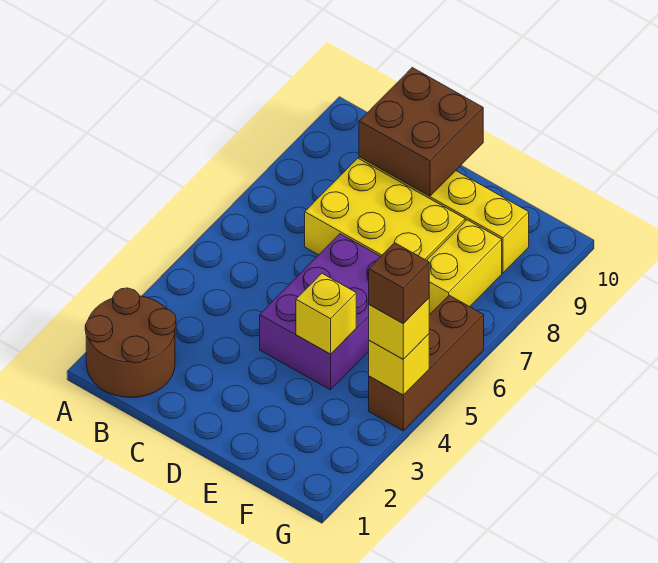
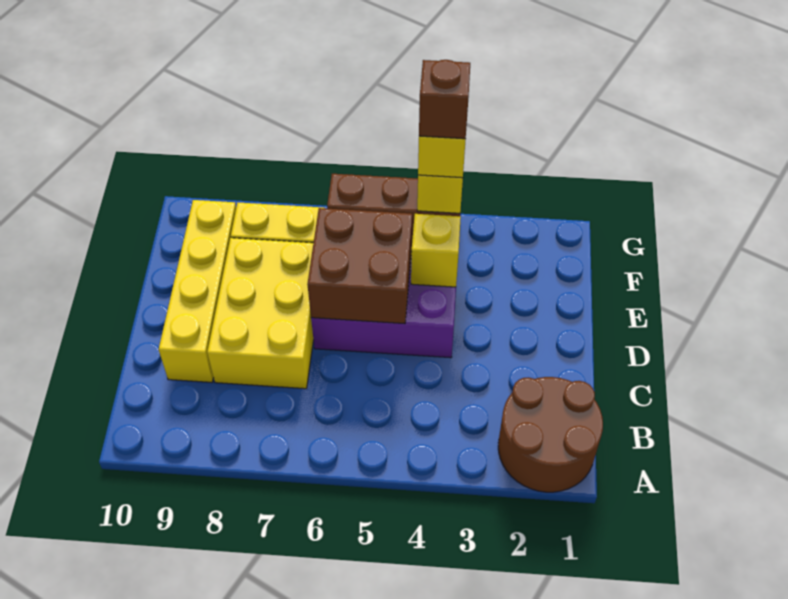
brown 2x2 brick [359,68,483,196] -> brown 2x2 brick moved to [307,208,412,324]

